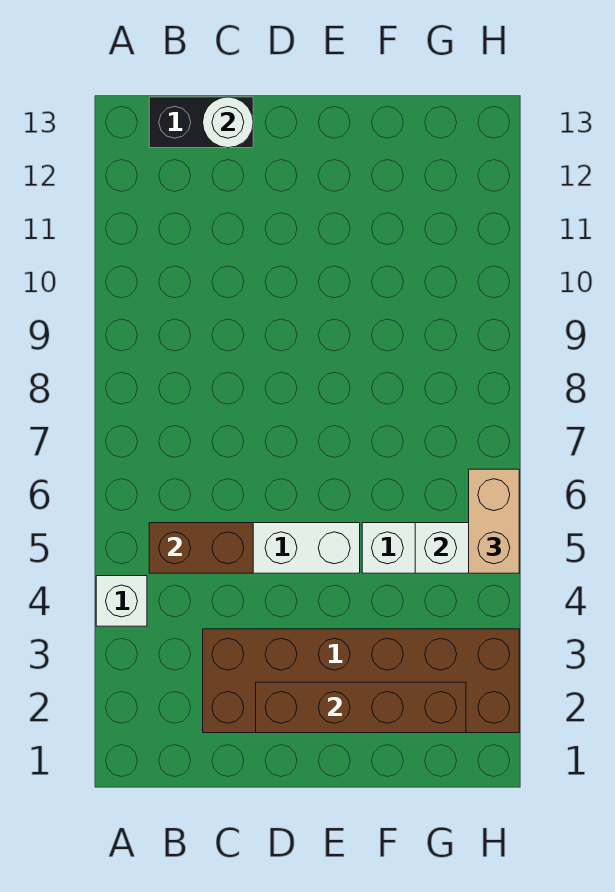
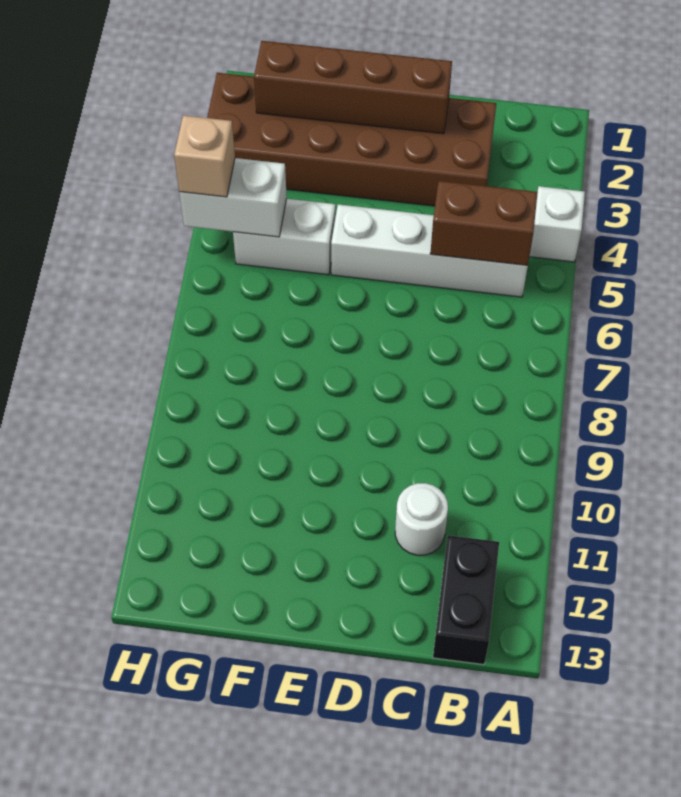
black 1x2 brick [149,97,253,148] -> black 1x2 brick turned to [433,535,499,664]
white 1x1 round brick [203,97,253,148] -> white 1x1 round brick moved to [395,483,448,555]
tan 1x2 brick [469,469,519,573] -> tan 1x1 brick [174,115,235,197]

